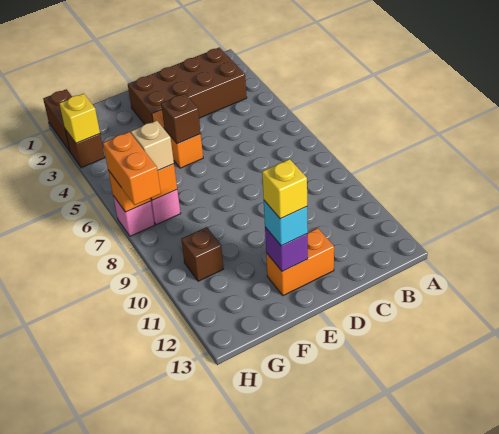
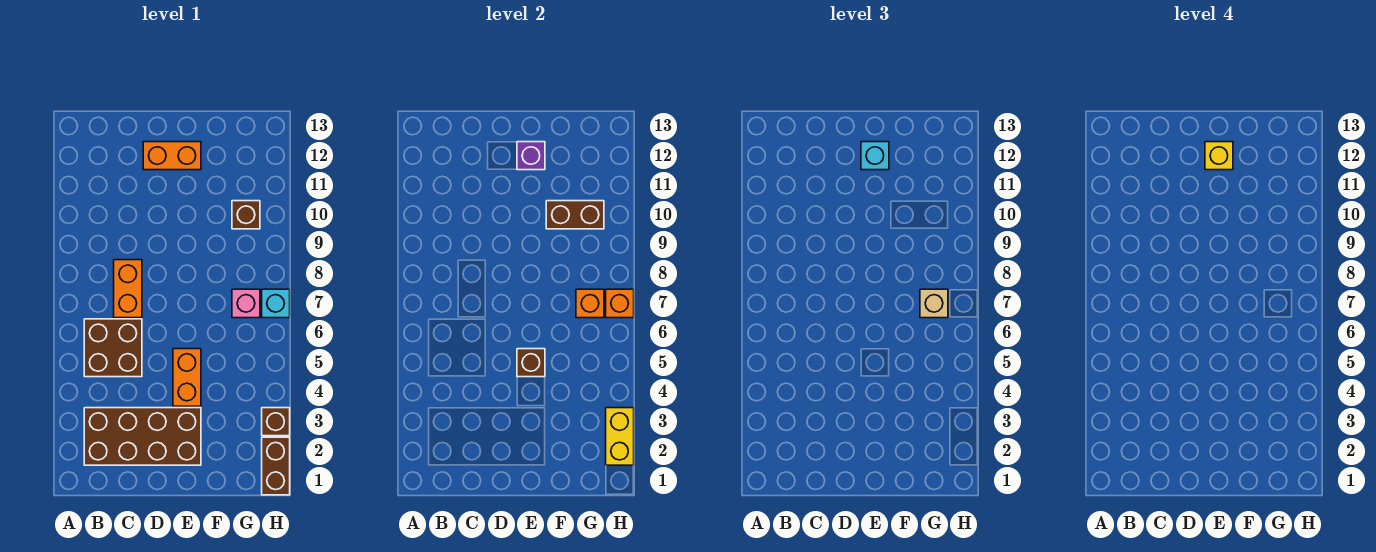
none -> brown 2x2 brick [84,319,142,377]
none -> brown 1x2 brick [546,201,604,229]
yellow 1x1 brick [59,94,100,143] -> yellow 1x2 brick [606,408,634,465]
pink 1x1 brick [113,196,155,236] -> cyan 1x1 brick [262,289,290,318]
orange 1x2 brick [103,132,161,205] -> orange 1x2 brick moved to [114,260,142,318]

